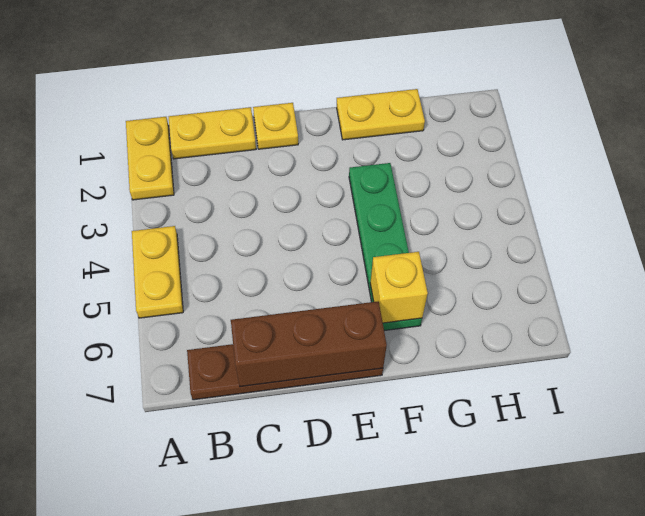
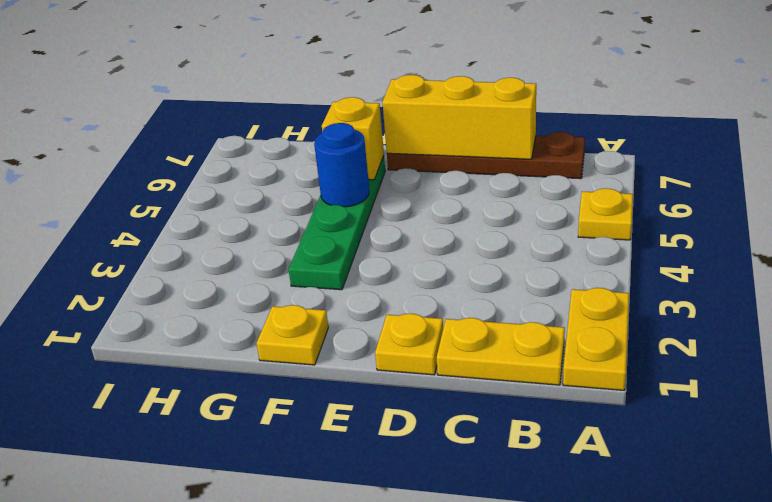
yellow 1x2 plate [132,226,183,318] -> yellow 1x1 plate [578,188,633,240]
brown 1x3 brick [231,302,387,387] -> yellow 1x3 brick [382,75,536,159]
yellow 1x2 plate [337,89,425,140] -> yellow 1x1 plate [257,305,328,365]
none -> blue 1x1 round brick [314,123,369,207]

